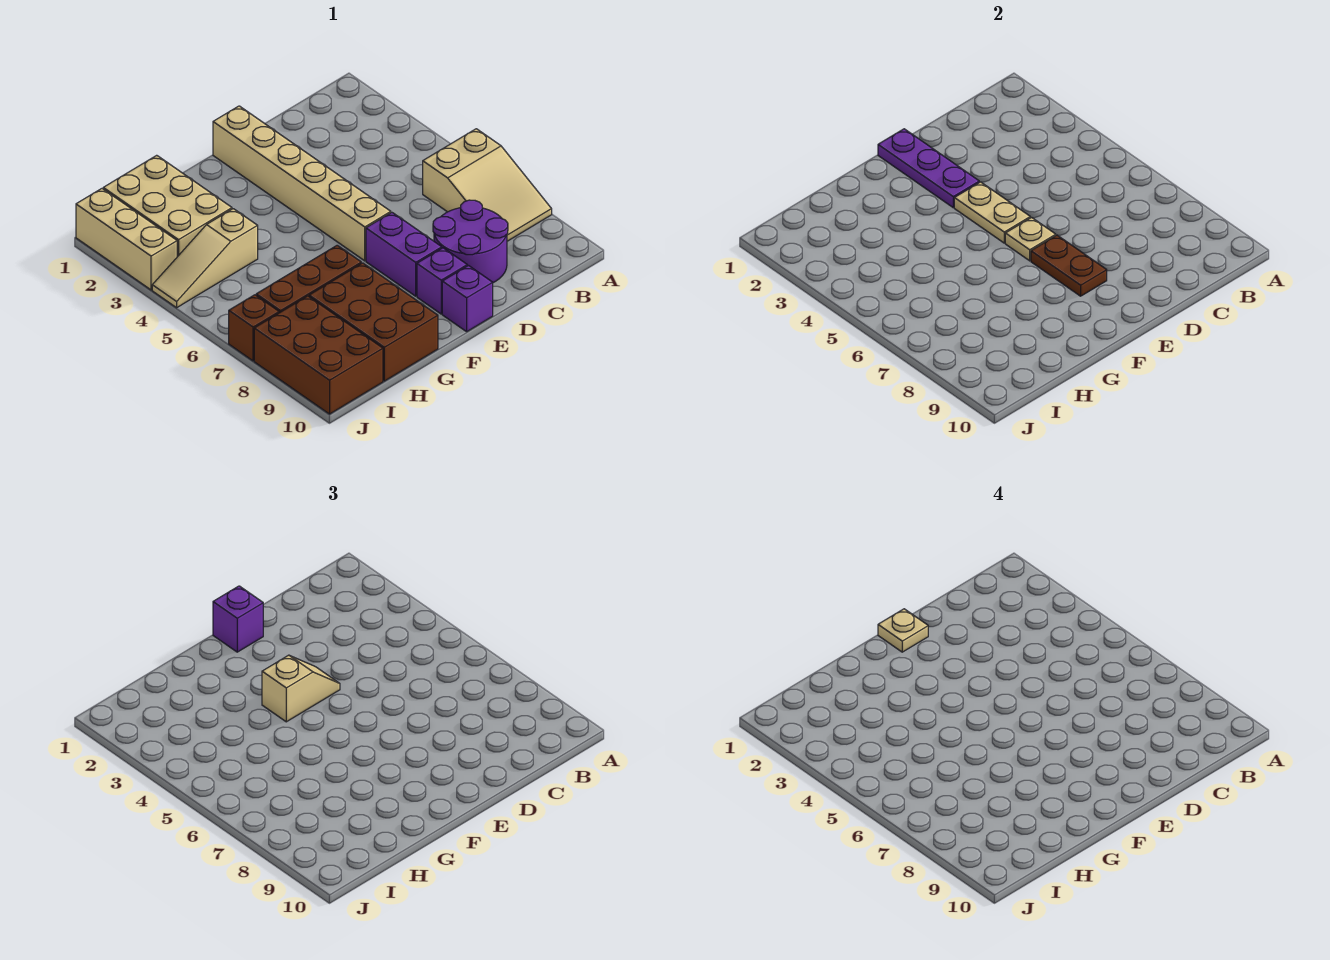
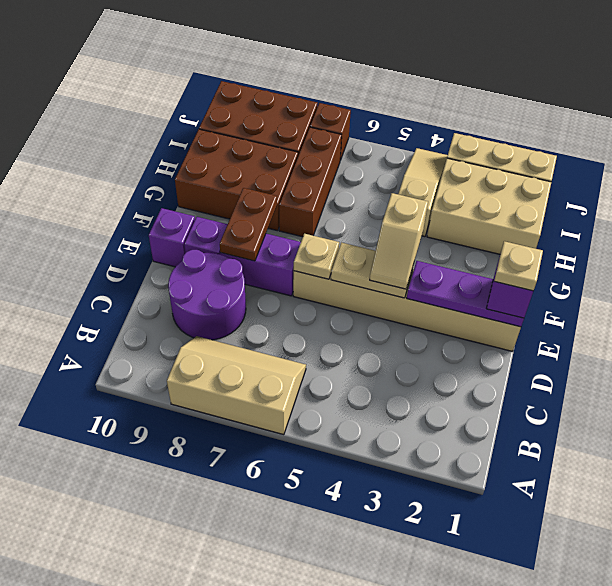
tan 2x3 slope [423,129,552,241] -> tan 2x3 slope turned to [167,336,306,435]
brown 1x2 plate [1031,235,1107,296] -> brown 1x2 plate turned to [220,188,277,261]

